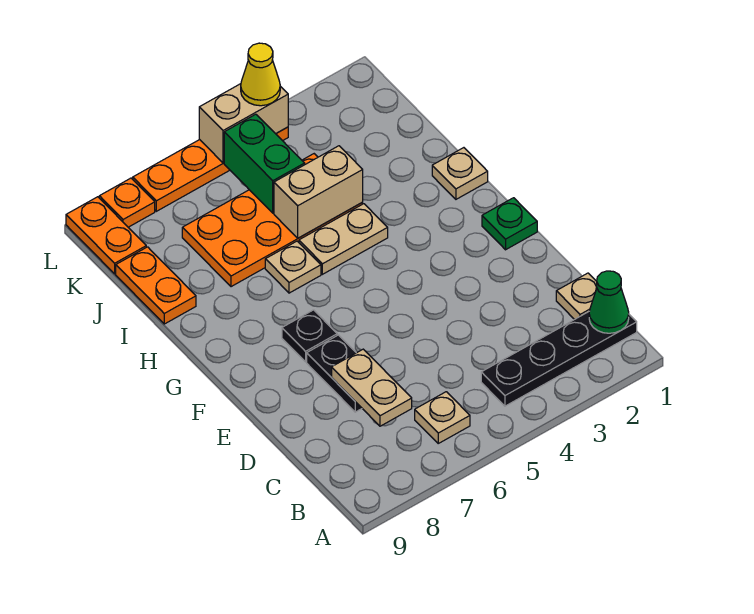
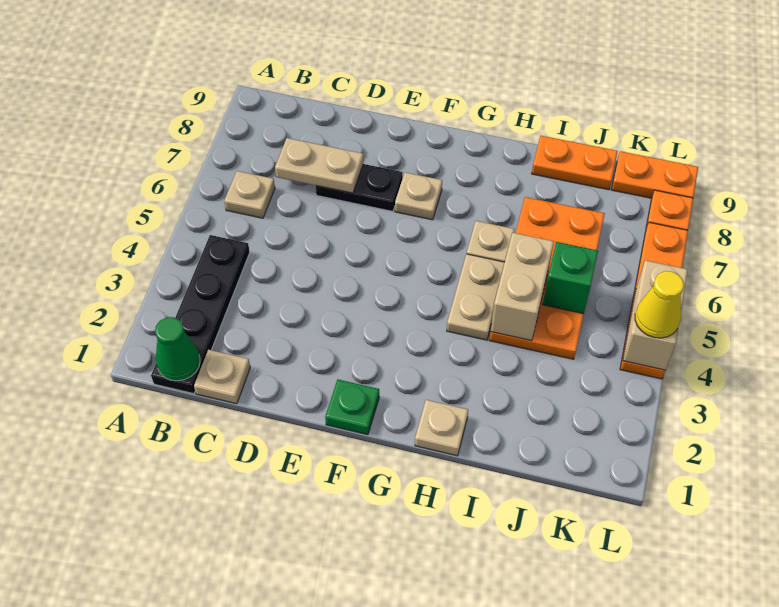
black 1x1 plate [282,310,337,362] -> tan 1x1 plate [395,172,442,220]
green 1x2 brick [224,114,305,213] -> green 1x1 brick [543,242,598,314]

